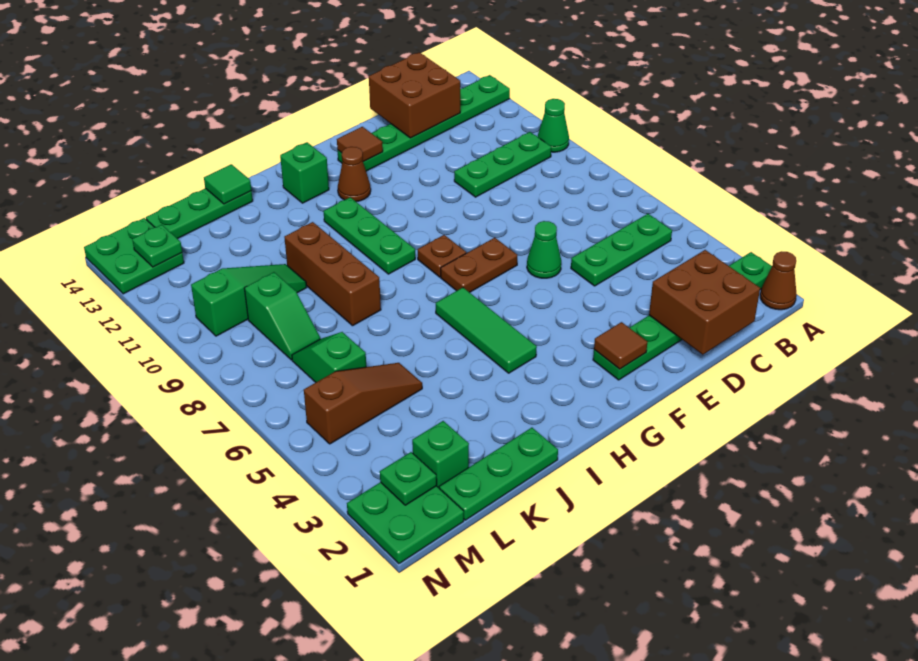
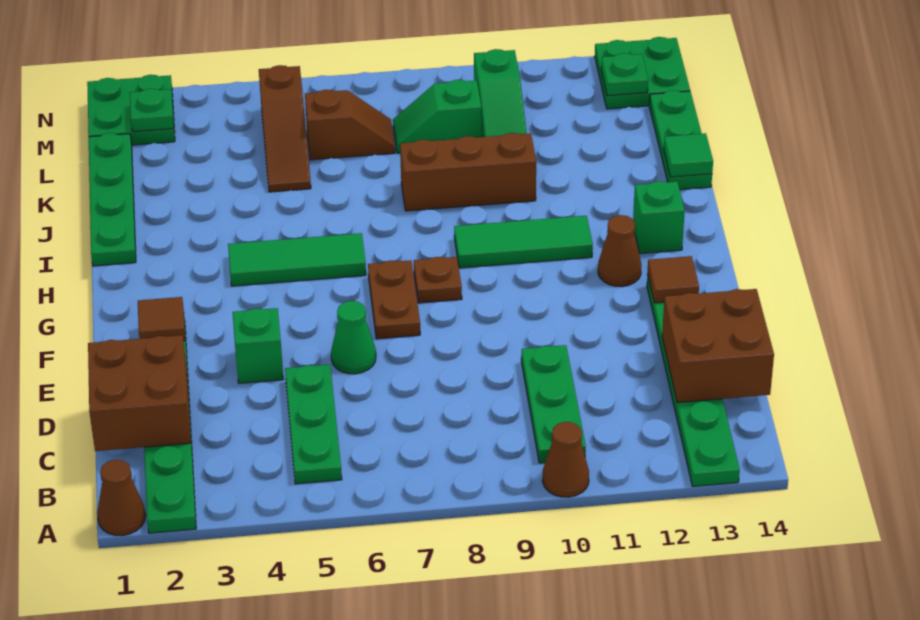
green 1x1 cone [538,99,569,152] -> brown 1x1 cone [542,422,589,497]
green 1x3 plate [324,197,415,274] -> green 1x3 tile [454,216,593,268]
green 1x3 plate [439,428,558,520] -> green 1x4 plate [89,133,136,266]
green 1x1 brick [412,421,469,488] -> green 1x1 brick moved to [233,308,283,383]
green 1x2 slope [292,332,366,382] -> brown 1x2 slope [305,90,395,160]

